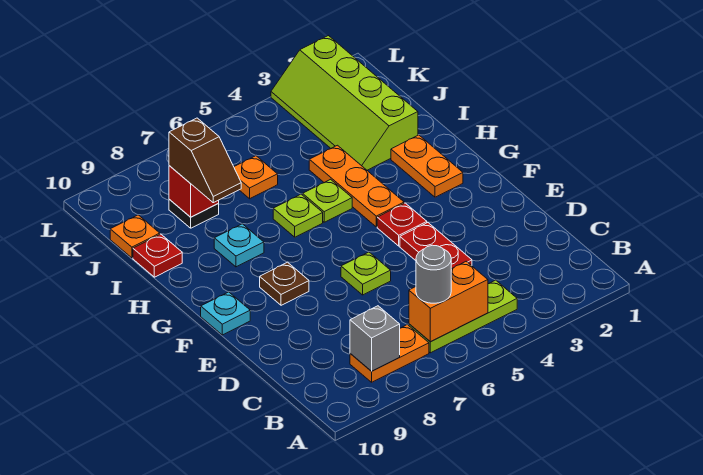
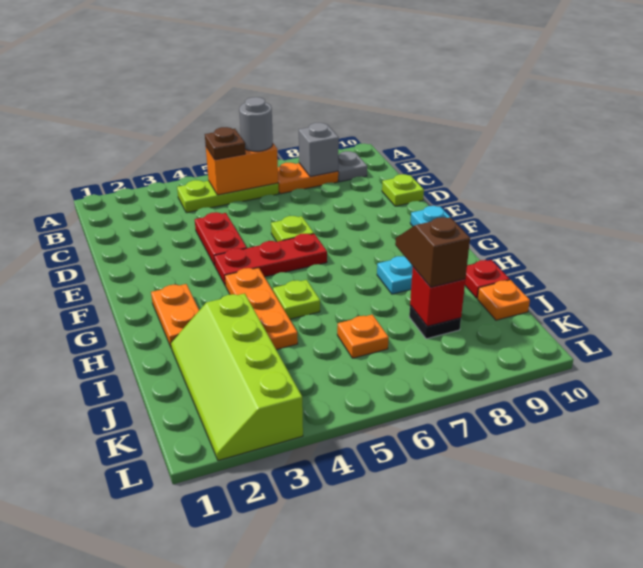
none -> grey 1x1 plate [338,151,367,182]
red 1x1 plate [377,203,427,246] -> red 1x3 plate [214,234,327,286]
brown 1x1 plate [260,262,309,305] -> brown 1x1 plate moved to [205,127,245,160]
lime 1x1 plate [273,194,323,237] -> lime 1x1 plate moved to [382,174,424,206]
lime 2x4 slope [271,36,418,170] -> lime 2x4 slope turned to [171,293,303,461]

